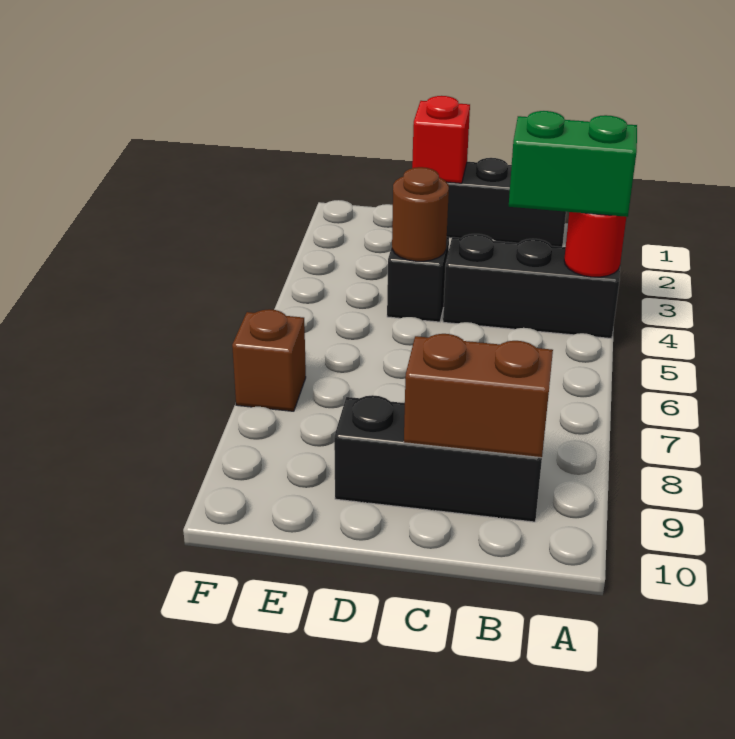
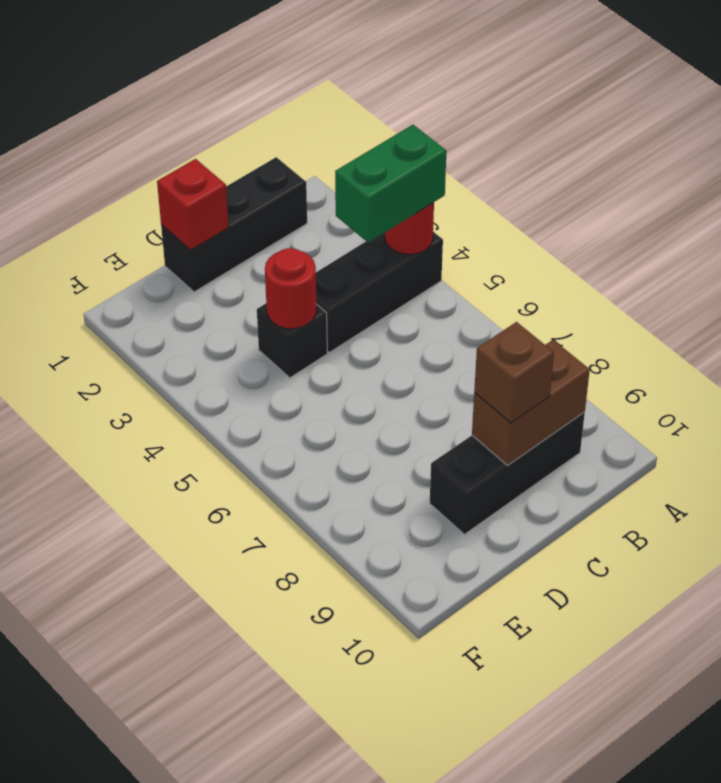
brown 1x1 round brick [392,167,449,261] -> red 1x1 round brick [265,248,316,329]
brown 1x1 brick [232,309,306,411] -> brown 1x1 brick moved to [474,322,554,423]

